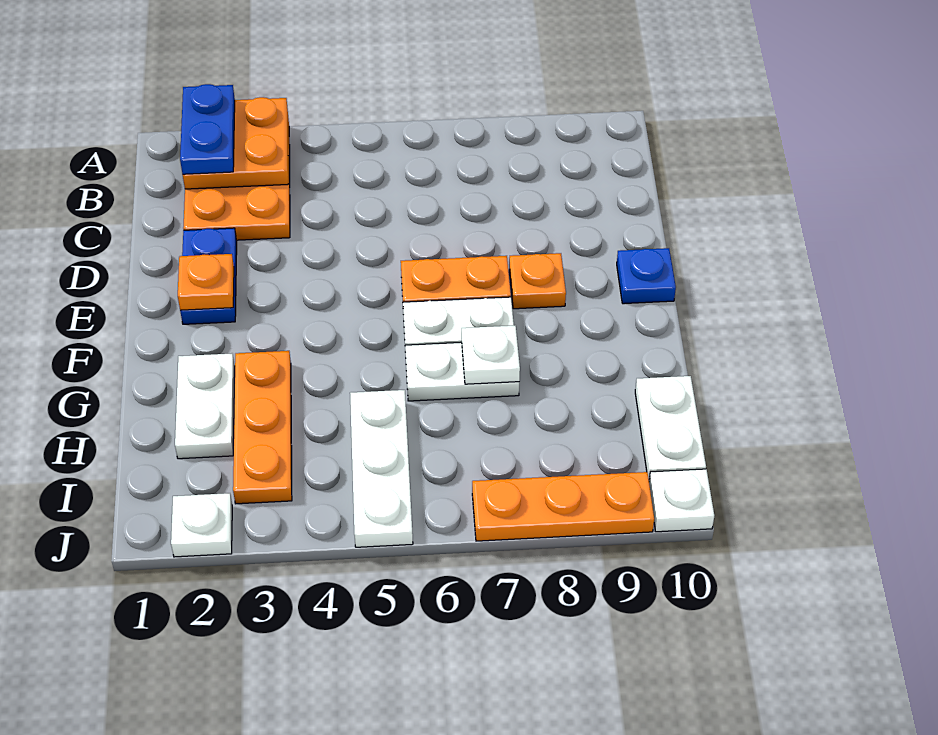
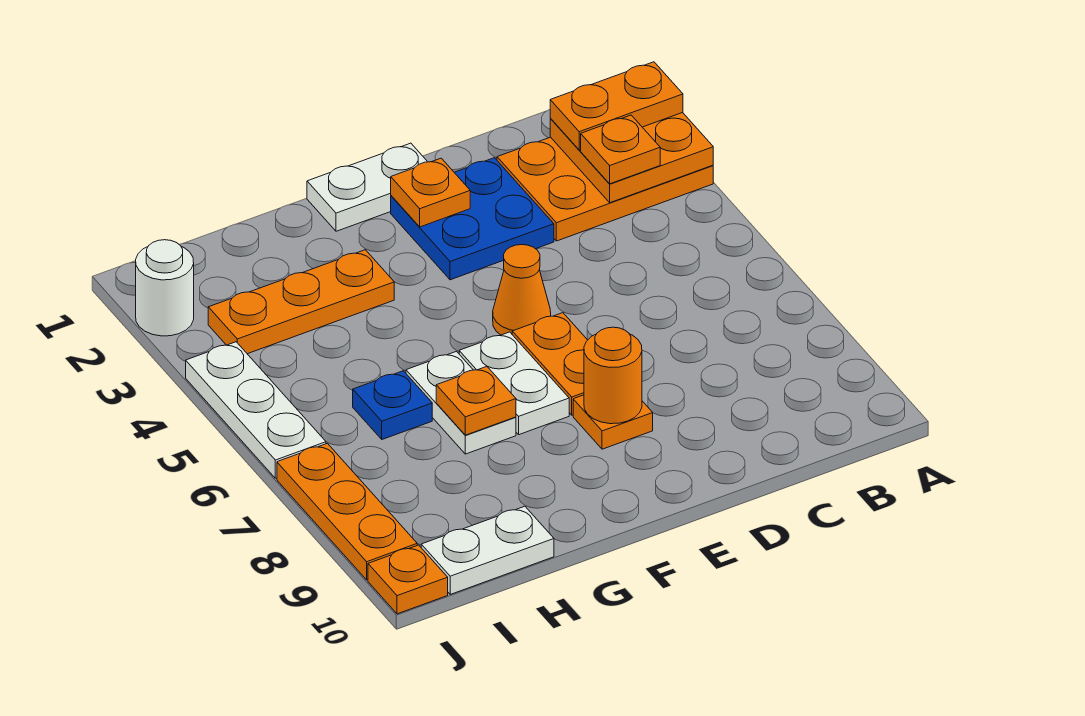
blue 1x2 plate [180,84,235,174] -> orange 1x2 plate [550,62,683,150]
none -> orange 1x1 plate [581,115,660,184]
blue 1x2 plate [180,228,237,324] -> blue 2x2 plate [391,158,554,280]
none -> orange 1x1 cone [493,245,551,335]
none -> orange 1x1 round brick [584,327,642,424]
blue 1x1 plate [617,248,676,304] -> blue 1x1 plate moved to [353,371,432,439]
white 1x2 plate [175,354,235,459] -> white 1x2 plate moved to [307,143,427,231]
white 1x1 plate [462,326,520,384] -> orange 1x1 plate [436,367,516,435]
white 1x3 plate [350,390,413,547] -> white 1x3 plate turned to [186,342,326,478]
white 1x1 plate [171,493,232,557] -> white 1x1 round brick [136,240,194,336]
white 1x1 plate [649,469,714,532] -> orange 1x1 plate [368,545,448,614]

